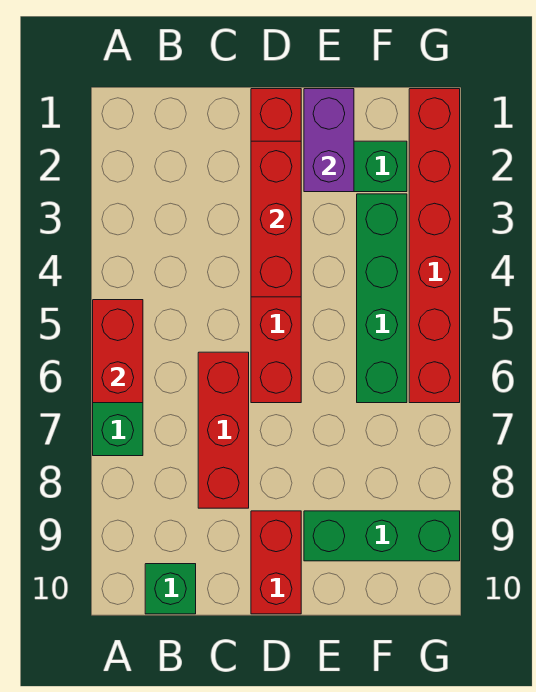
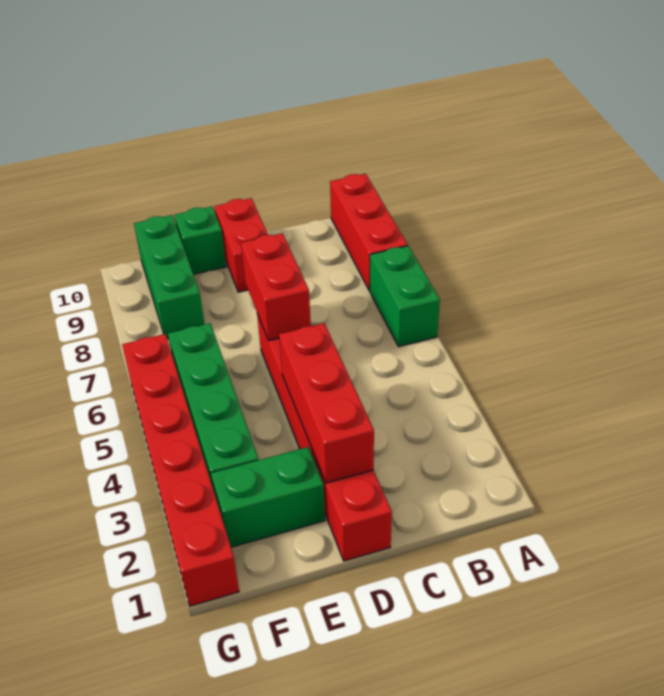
red 1x2 brick [93,300,143,403] -> red 1x2 brick moved to [241,233,311,341]
green 1x1 brick [145,564,196,614] -> green 1x1 brick moved to [175,207,226,274]
red 1x3 brick [198,352,249,508] -> red 1x3 brick moved to [330,174,408,291]
purple 1x2 brick [304,89,354,192] -> none
green 1x3 brick [304,511,460,561] -> green 1x3 brick turned to [134,215,205,339]

